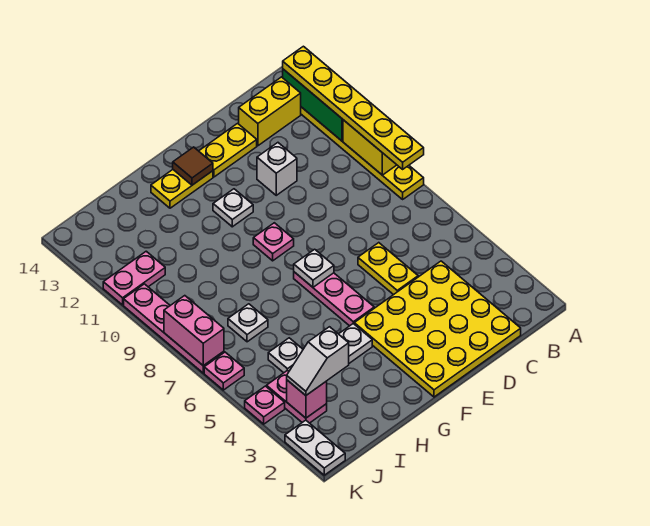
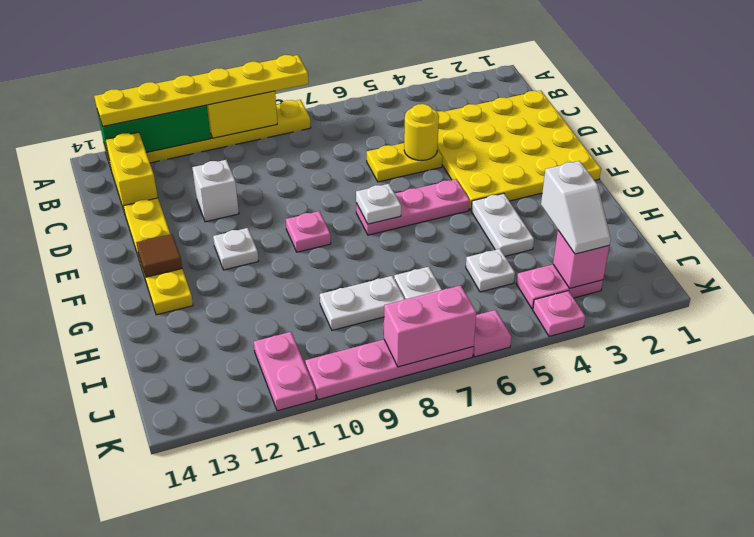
none -> yellow 1x1 round brick [404,104,439,160]
white 1x2 plate [285,420,345,475] -> white 1x2 plate moved to [320,276,405,330]

